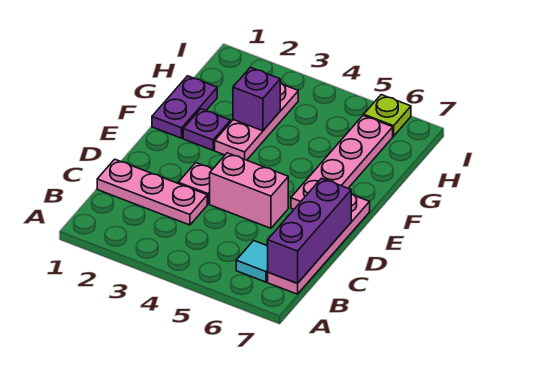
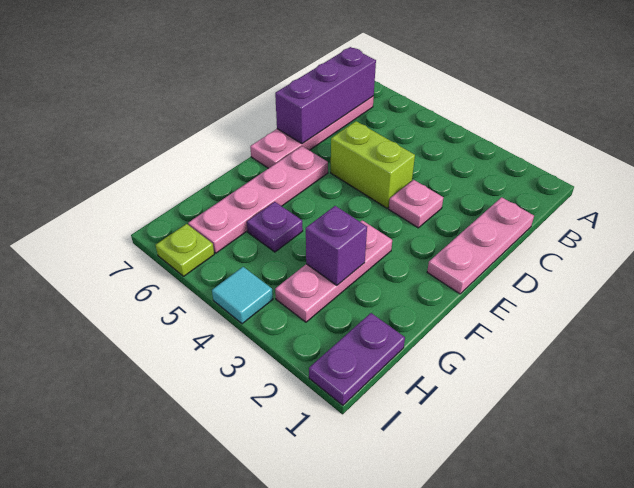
cyan 1x1 tile [236,241,268,282] -> cyan 1x1 tile moved to [212,267,273,324]
pink 1x3 plate [97,159,207,225] -> pink 1x3 plate turned to [427,197,534,294]
pink 1x2 brick [210,153,288,228] -> lime 1x2 brick [331,121,415,208]
purple 1x2 plate [152,76,217,138] -> purple 1x2 plate moved to [309,313,405,405]
purple 1x1 plate [183,109,231,150] -> purple 1x1 plate moved to [247,202,303,252]

